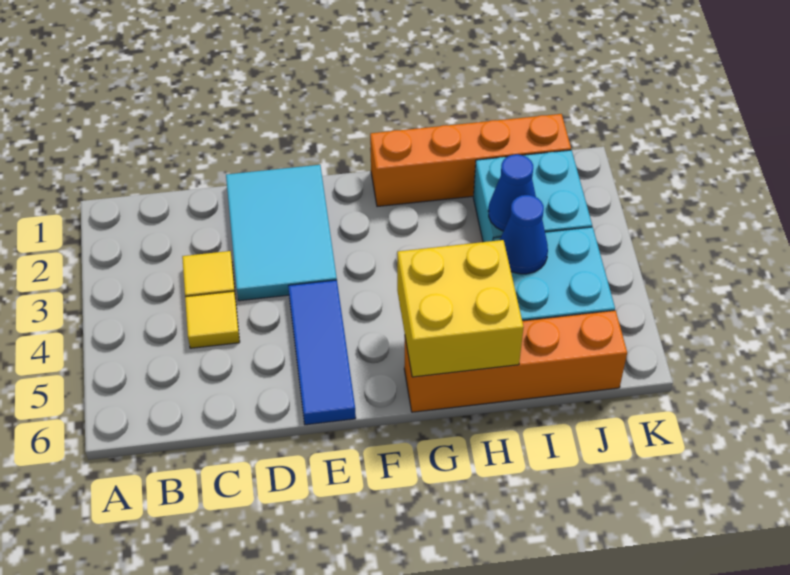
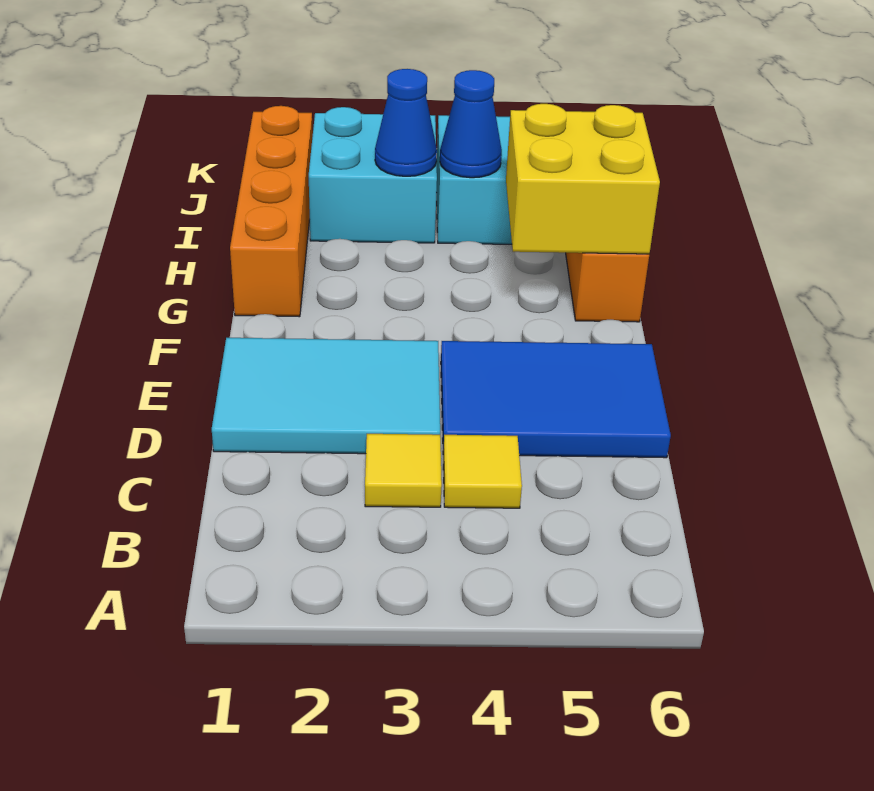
blue 1x3 tile [288,280,356,425] -> blue 2x3 tile [441,341,671,458]

